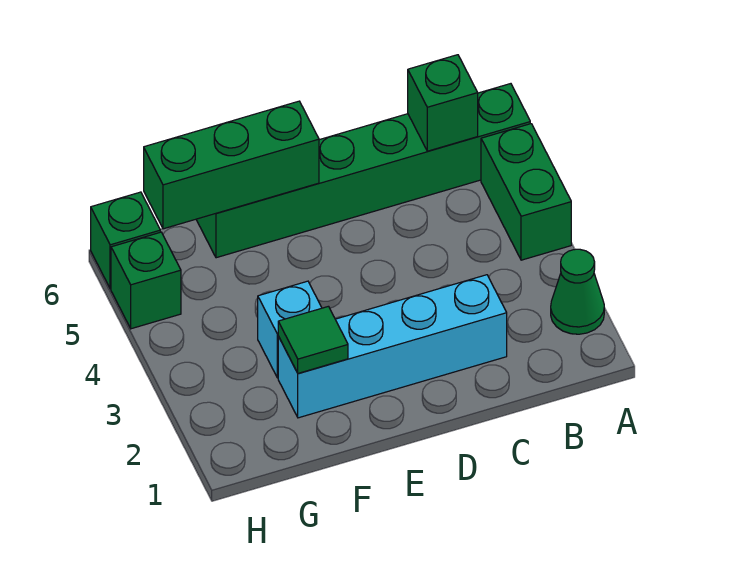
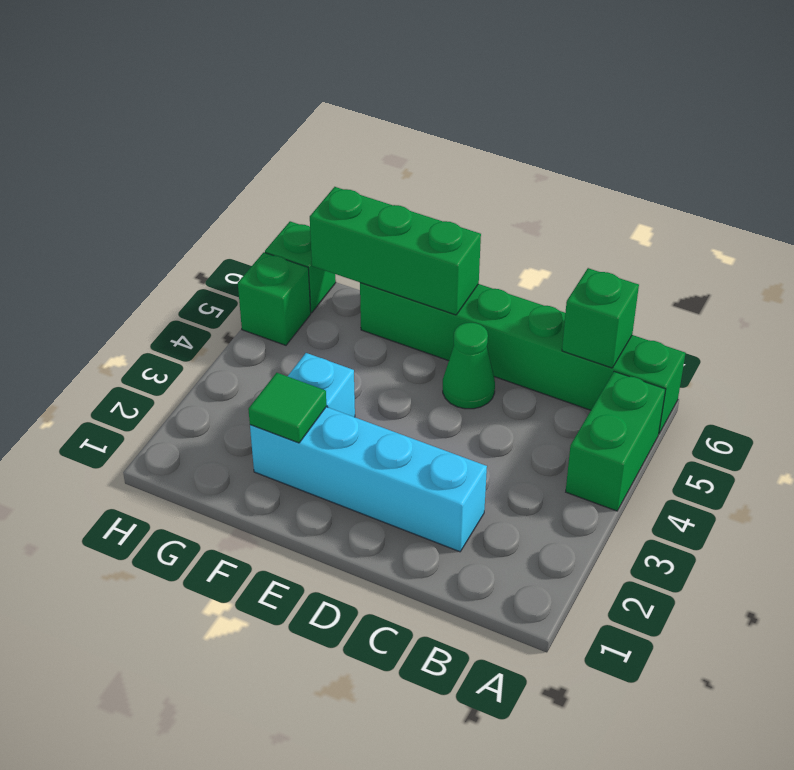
green 1x1 cone [551,249,604,334] -> green 1x1 cone moved to [443,323,495,409]

